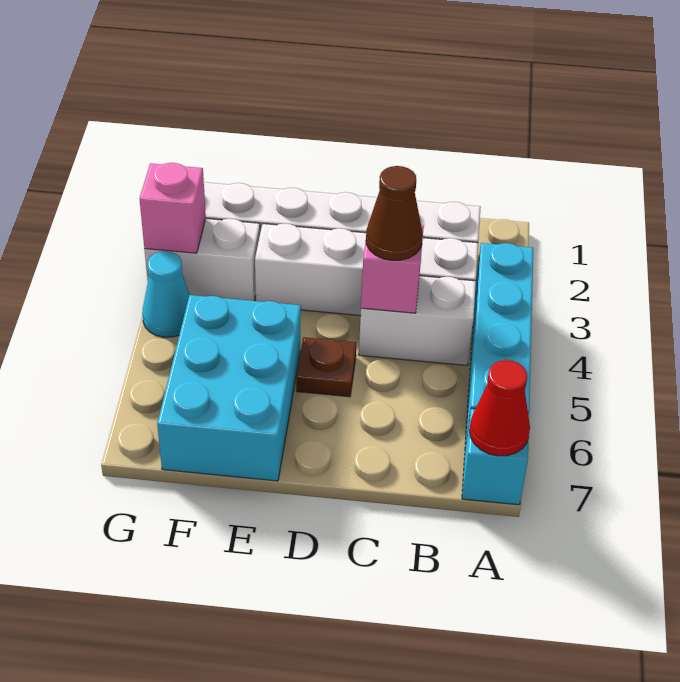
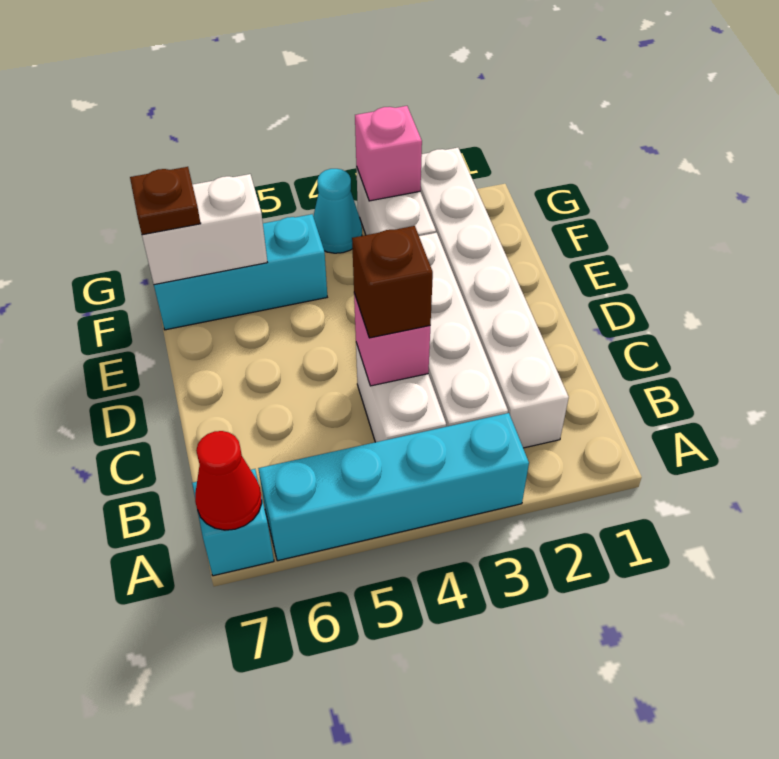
brown 1x1 cone [366,166,423,260] -> brown 1x1 brick [352,226,433,338]
brown 1x1 plate [296,337,356,397] -> brown 1x1 plate moved to [130,167,201,235]
cyan 2x3 brick [157,295,301,481] -> cyan 1x3 brick [154,214,327,330]
none -> white 1x2 brick [142,174,267,285]

